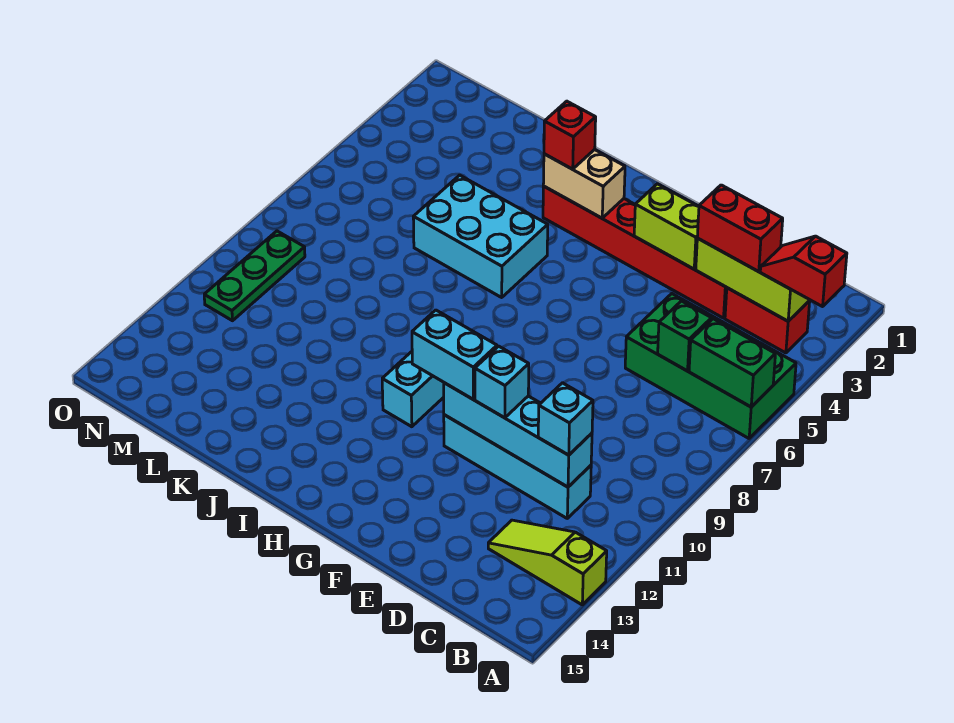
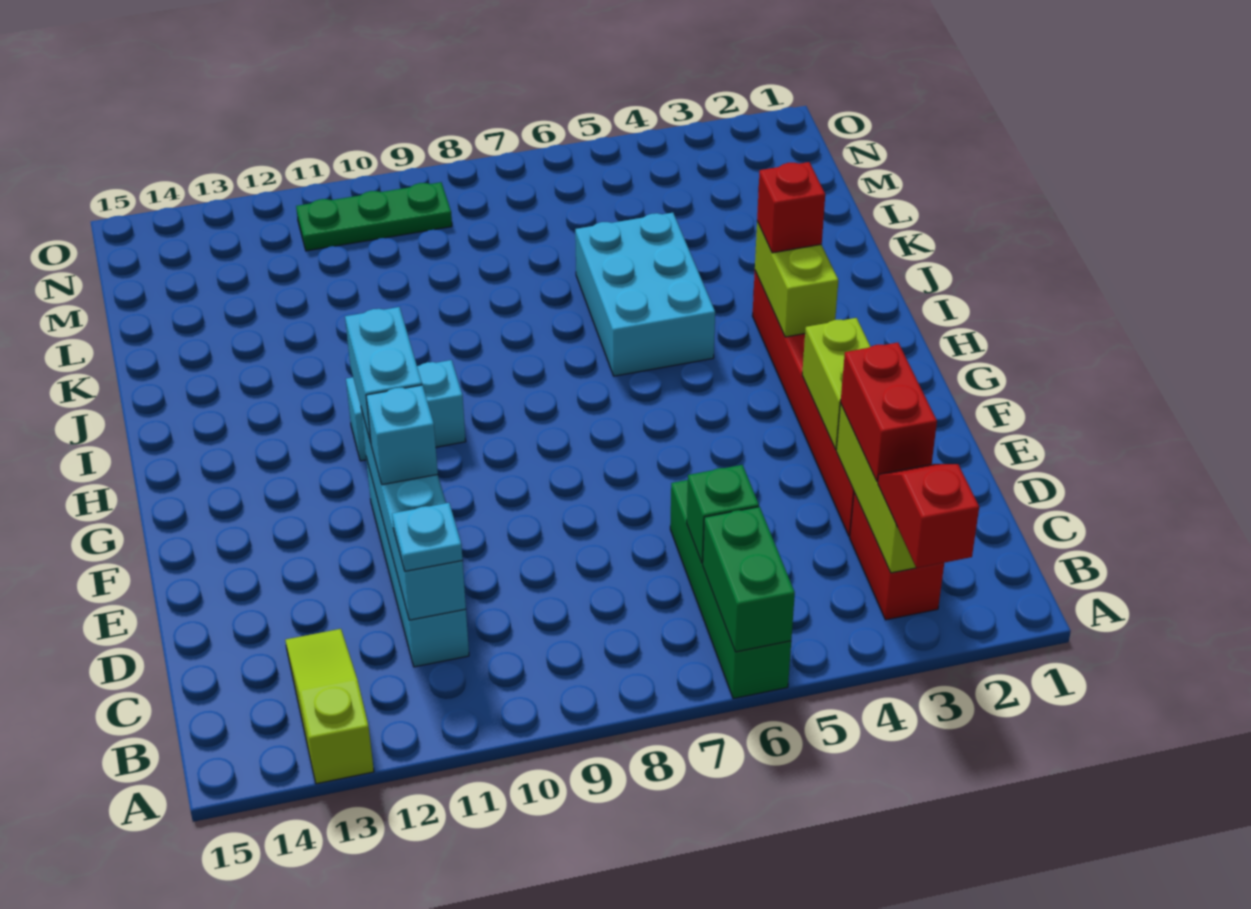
green 2x4 brick [625,294,796,438] -> green 1x4 brick [670,480,791,699]
cyan 1x1 brick [538,383,593,455] -> cyan 1x1 plate [392,503,463,571]
tan 1x2 brick [543,150,625,218] -> lime 1x2 brick [755,221,838,337]

